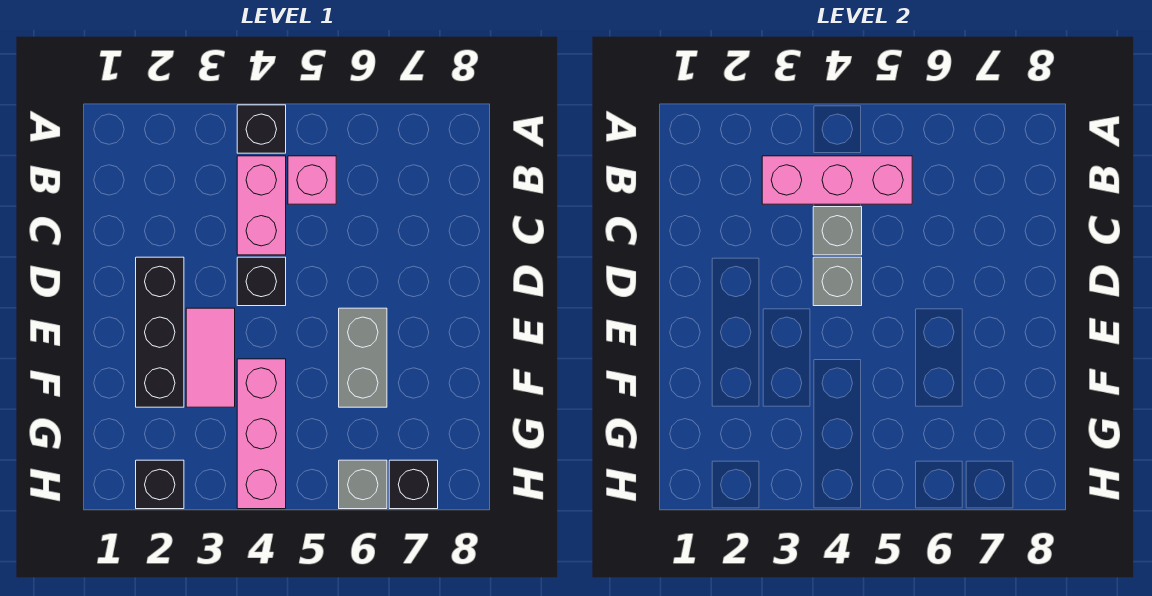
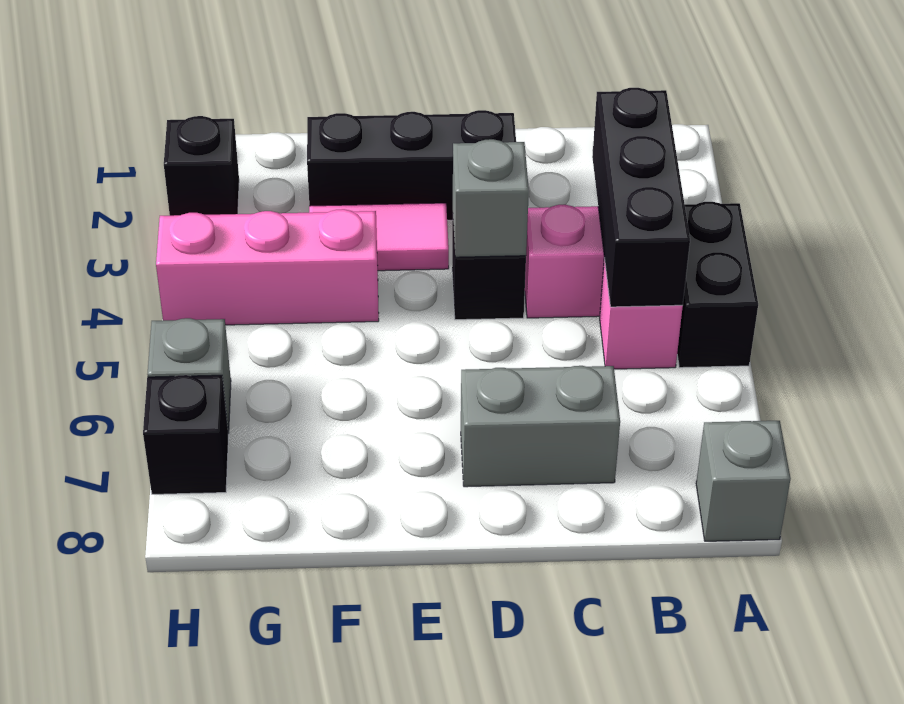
black 1x1 brick [237,105,286,153] -> black 1x2 brick [677,202,758,368]
pink 1x3 brick [762,156,912,204] -> black 1x3 brick [592,88,690,307]
grey 1x1 brick [813,207,862,255] -> grey 1x1 brick moved to [696,421,791,541]
grey 1x2 brick [339,308,387,407] -> grey 1x2 brick moved to [461,366,620,487]

